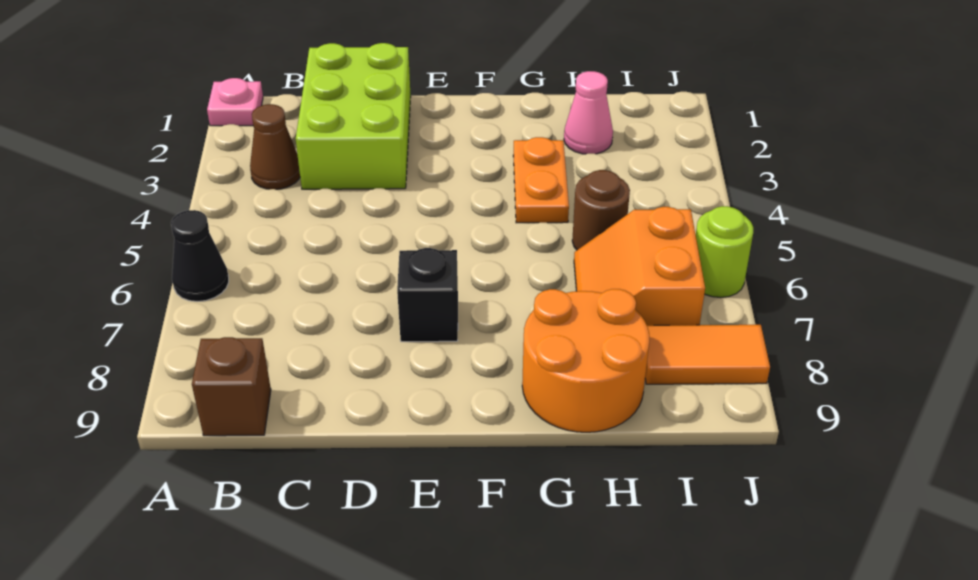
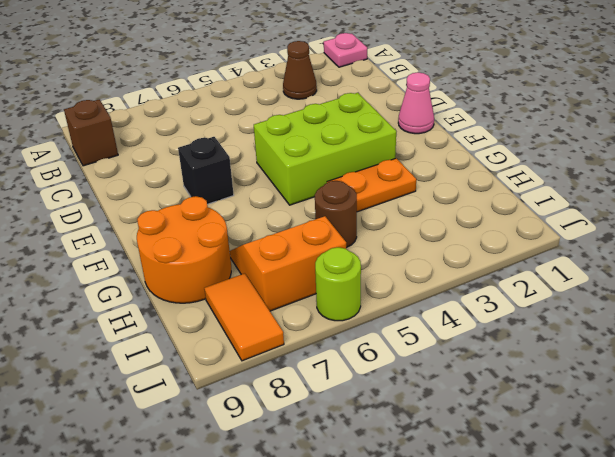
black 1x1 cone [171,210,229,302] -> none
lime 2x3 brick [296,43,411,189] -> lime 2x3 brick moved to [254,93,396,205]
pink 1x1 cone [564,71,613,154] -> pink 1x1 cone moved to [398,72,434,134]

